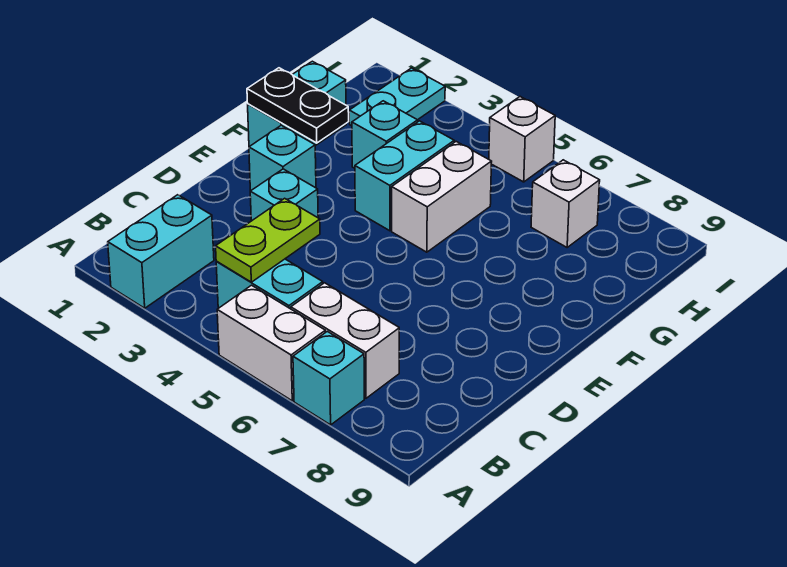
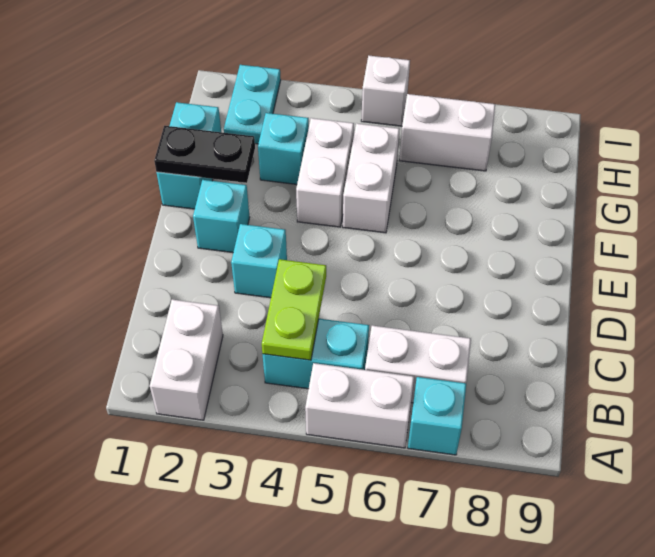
cyan 1x2 brick [108,195,214,308] -> white 1x2 brick [150,299,223,420]
cyan 1x2 brick [355,121,454,231] -> white 1x2 brick [296,118,354,227]
white 1x1 brick [531,160,600,247] -> white 1x2 brick [400,94,495,171]

